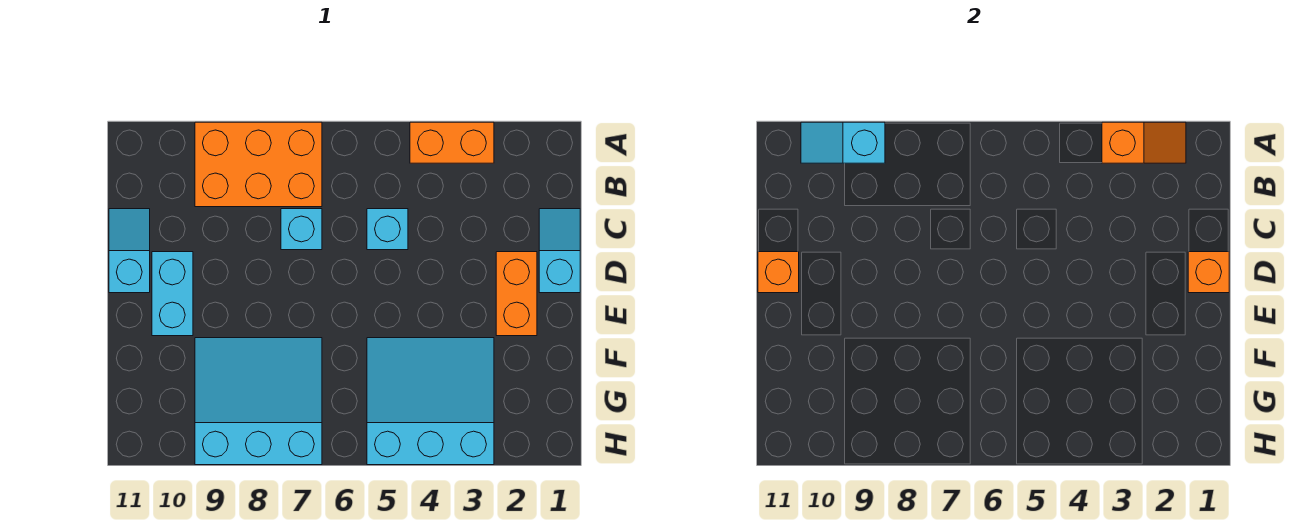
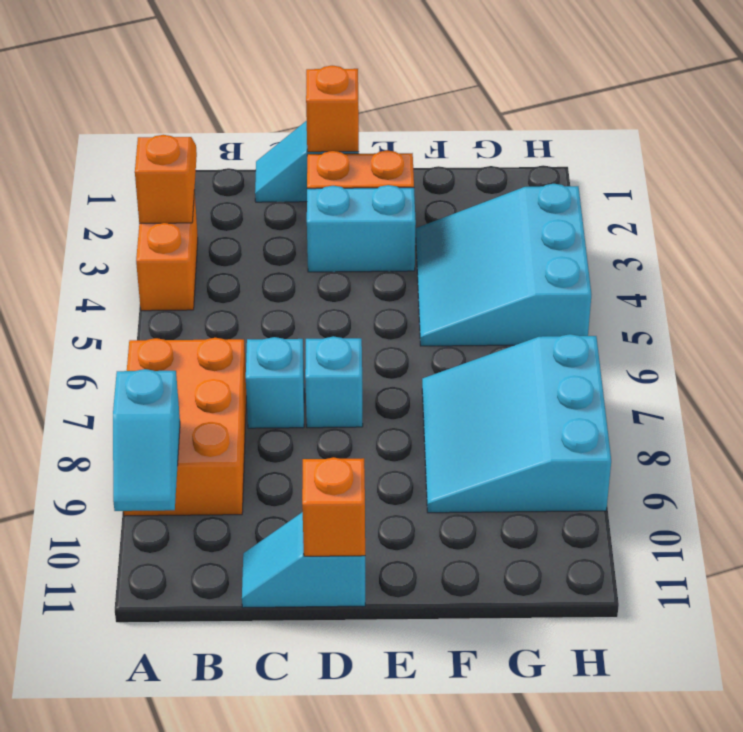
cyan 1x1 brick [367,209,408,250] -> cyan 1x1 brick moved to [305,336,363,428]
cyan 1x2 brick [152,252,193,336] -> cyan 1x2 brick moved to [307,185,416,272]

